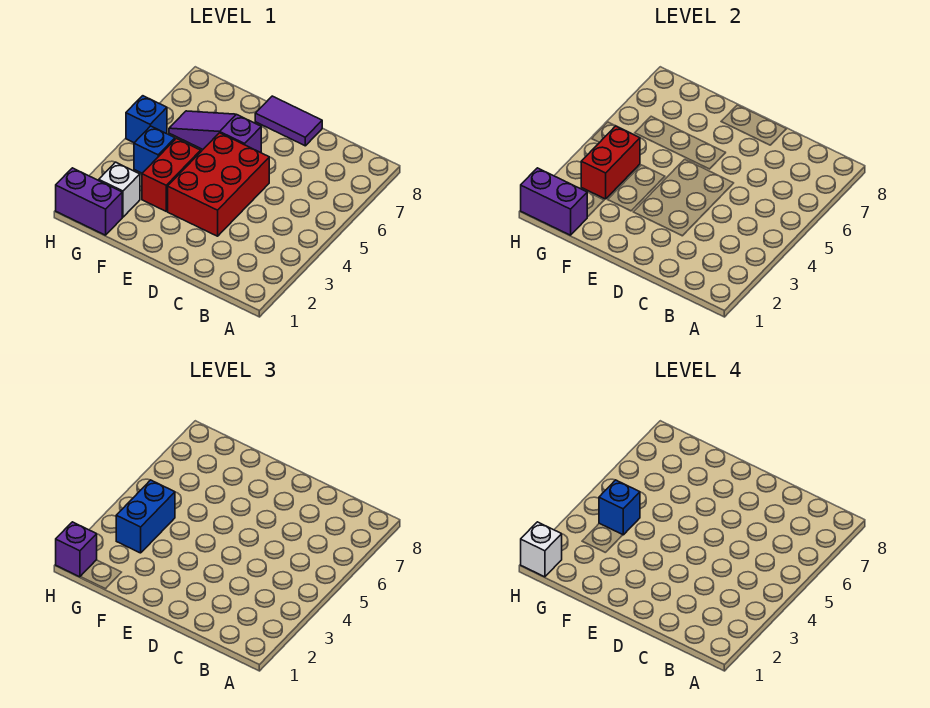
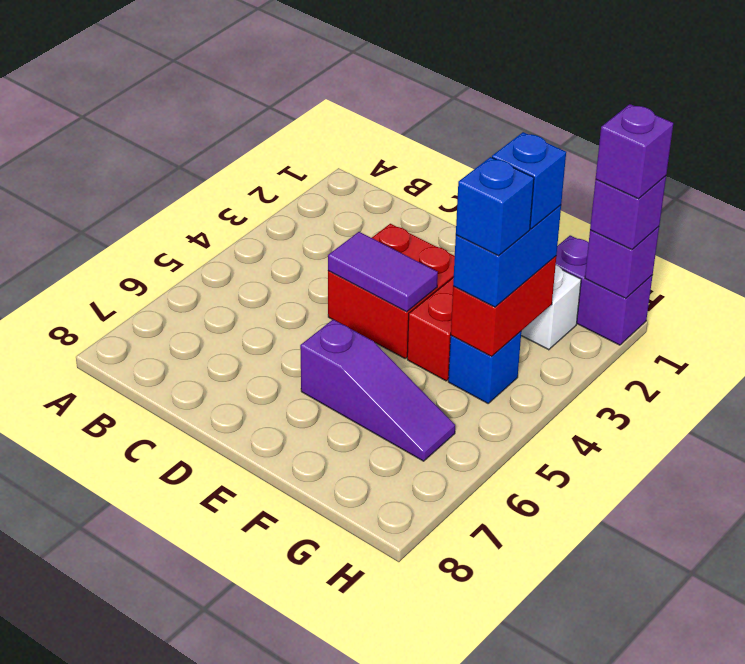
red 2x3 brick [168,133,269,236] -> red 2x2 brick [328,224,455,358]
purple 1x2 tile [255,96,322,146] -> purple 1x2 tile moved to [328,232,438,312]
purple 1x2 brick [521,168,587,235] -> purple 1x1 brick [585,227,659,298]
white 1x1 brick [521,522,562,577] -> purple 1x1 brick [596,104,673,199]
blue 1x1 brick [126,96,167,143] -> blue 1x1 brick moved to [492,132,566,229]

